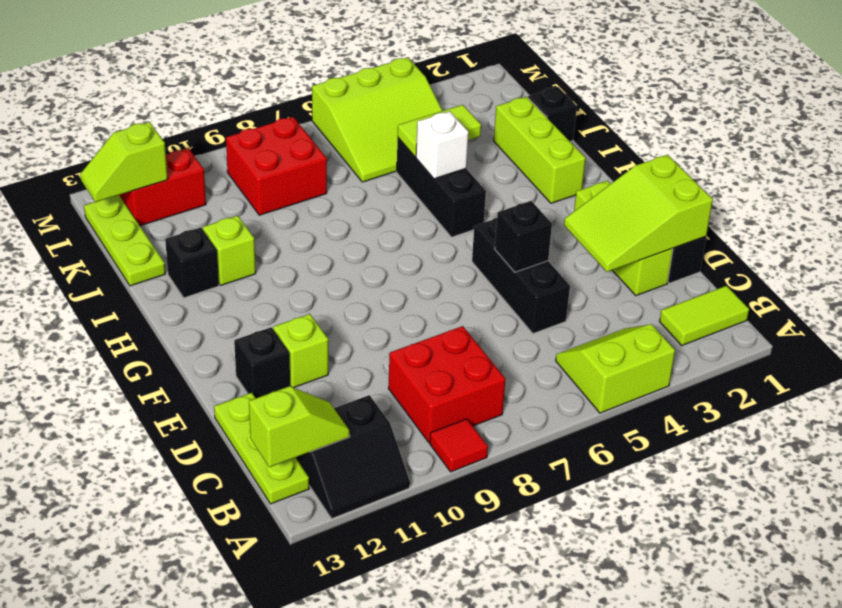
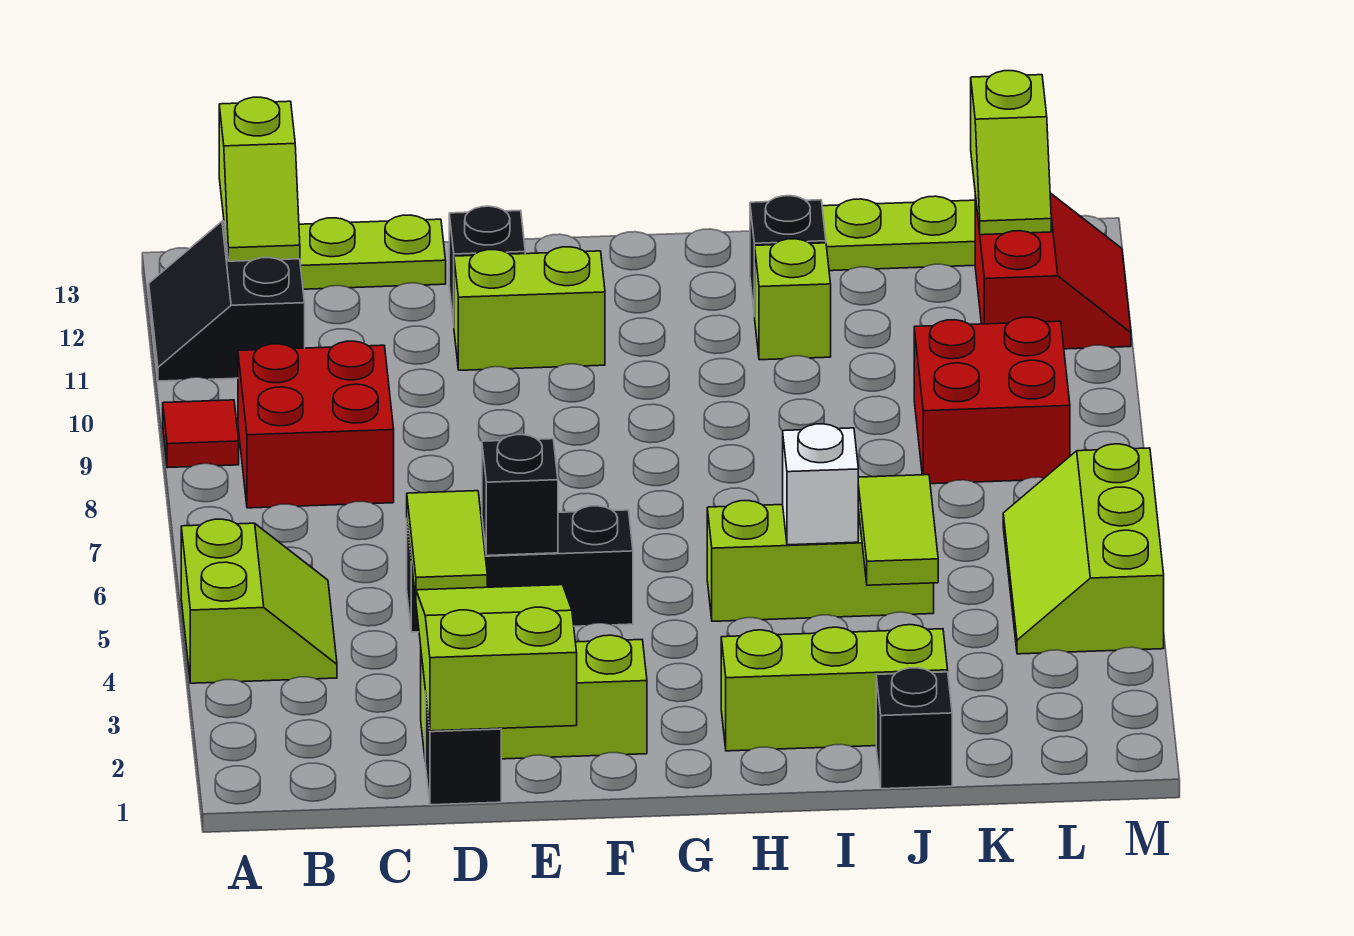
lime 1x2 tile [659,286,749,345] -> lime 1x2 tile moved to [407,491,487,598]
lime 1x1 brick [273,314,328,388] -> lime 1x2 brick [454,247,605,370]
black 1x3 brick [397,138,486,237] -> lime 1x3 brick [707,501,934,621]
lime 3x3 slope [312,58,443,182] -> lime 2x3 slope [1003,444,1164,654]
lime 1x2 slope [80,122,168,202] -> lime 1x2 slope turned to [971,71,1051,235]

